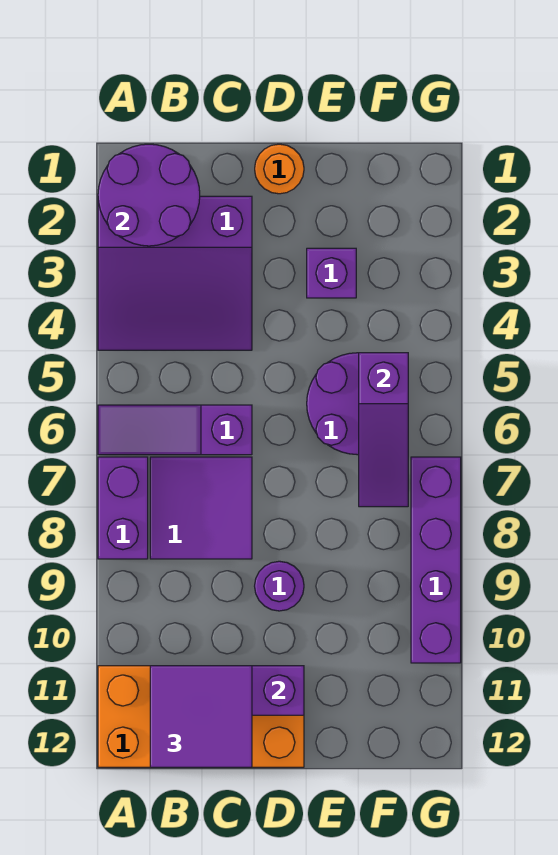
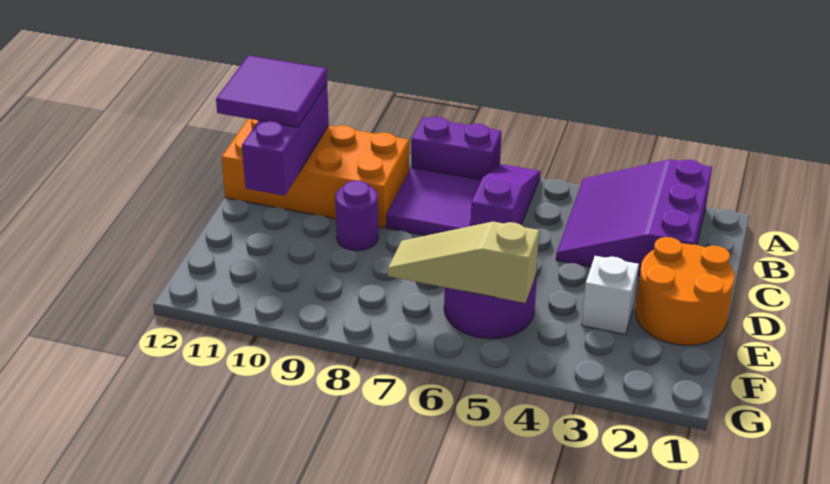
purple 2x2 round brick [98,144,200,246] -> none
orange 2x4 brick [98,666,304,767] -> orange 2x4 brick turned to [221,119,409,228]
orange 1x1 round brick [255,144,304,194] -> orange 2x2 round brick [635,237,735,345]
purple 1x1 brick [307,248,356,298] -> white 1x1 brick [582,256,639,334]
purple 1x3 slope [359,353,408,507] -> tan 1x3 slope [388,222,539,303]
purple 1x4 brick [411,457,461,663] -> none

